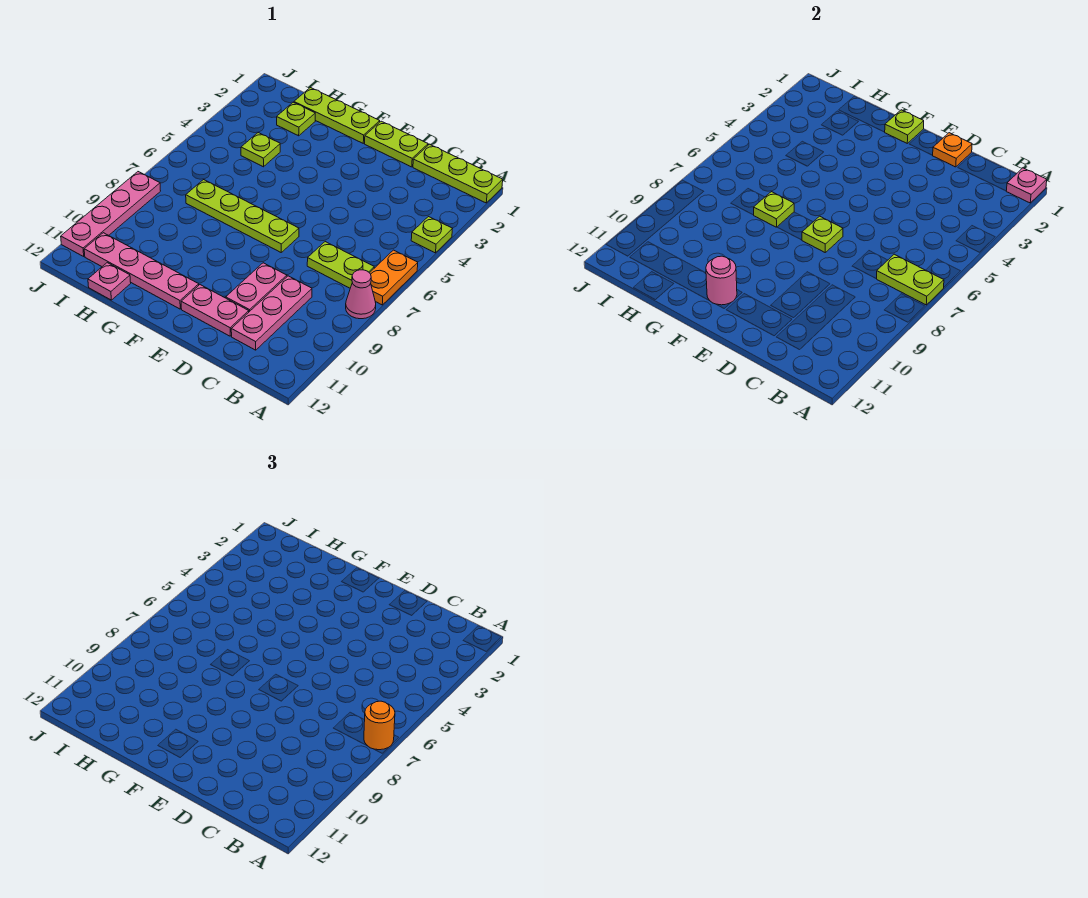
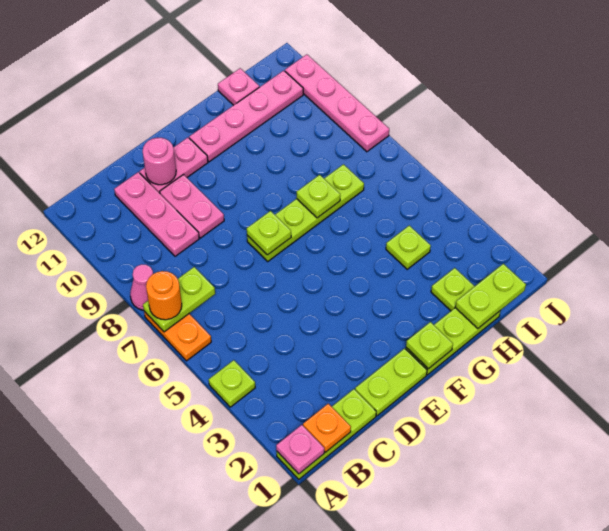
lime 1x2 plate [307,242,374,288] -> lime 1x2 plate moved to [455,264,526,329]
orange 1x1 plate [933,133,972,167] -> orange 1x1 plate moved to [303,404,351,452]
pink 1x1 round brick [706,256,737,305] -> pink 1x1 round brick moved to [143,138,176,185]

